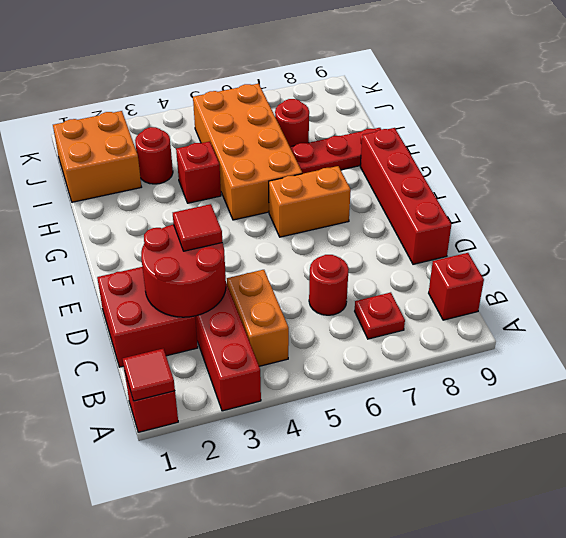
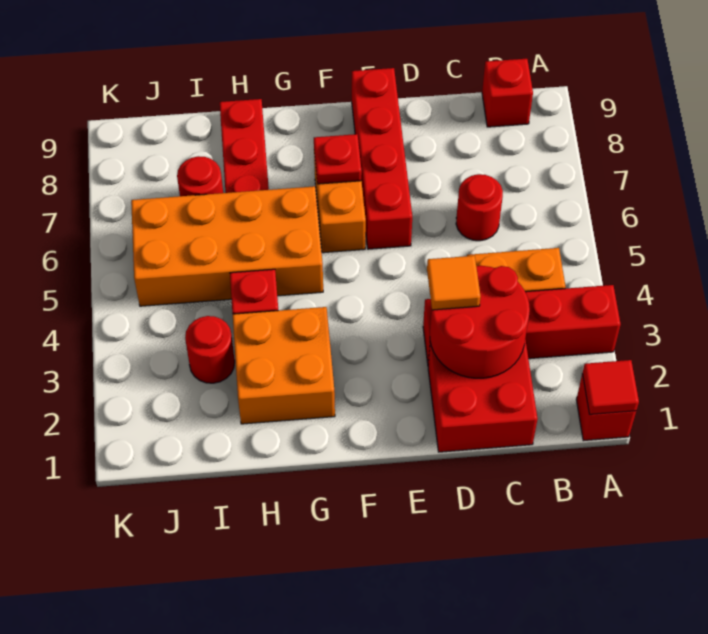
red 1x1 plate [355,292,405,339] -> red 1x1 plate moved to [314,134,362,184]
red 1x1 tile [173,204,222,251] -> orange 1x1 tile [427,256,481,310]
red 1x4 brick [360,128,451,264] -> red 1x4 brick turned to [352,68,412,249]
orange 2x2 brick [53,111,141,202] -> orange 2x2 brick moved to [233,307,335,424]

